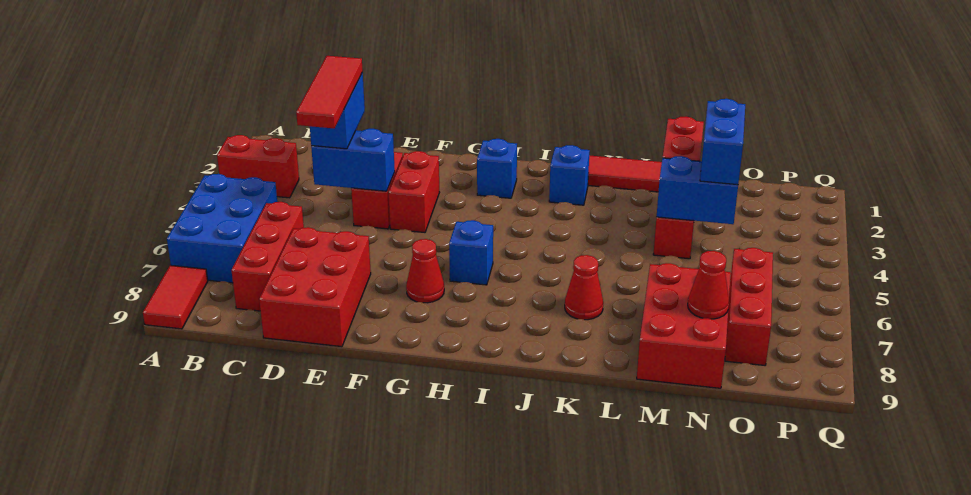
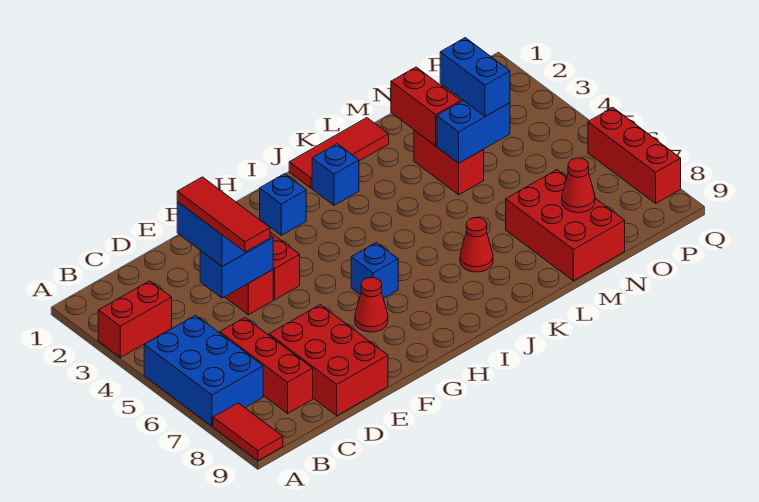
red 1x3 brick [725,248,773,365] -> red 1x3 brick moved to [588,108,681,203]

